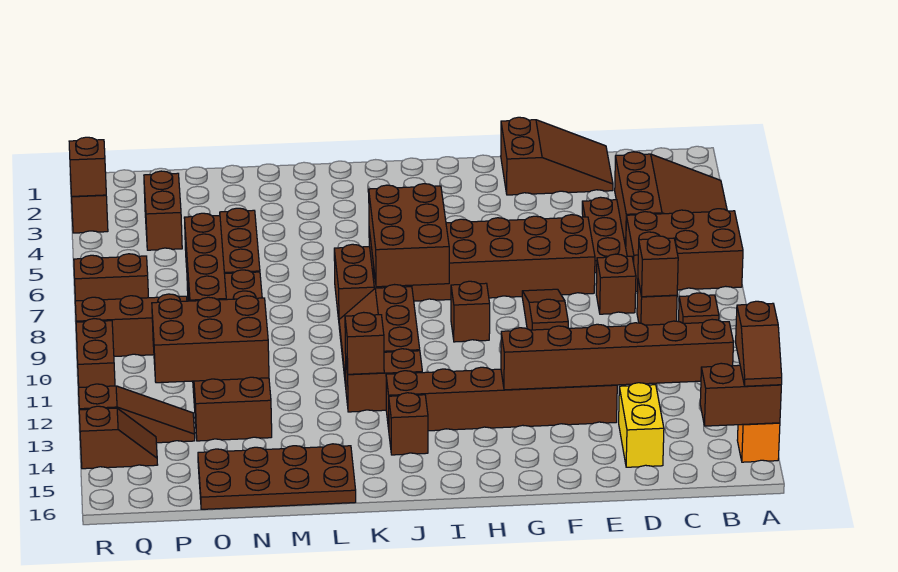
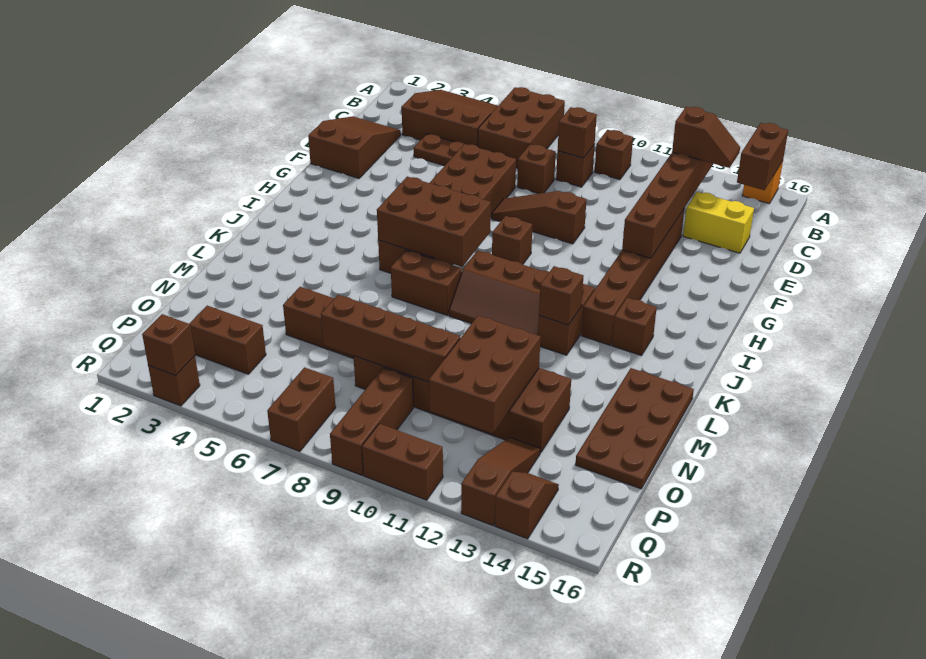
brown 1x2 slope [736,301,782,386] -> brown 1x2 slope moved to [672,107,740,168]

